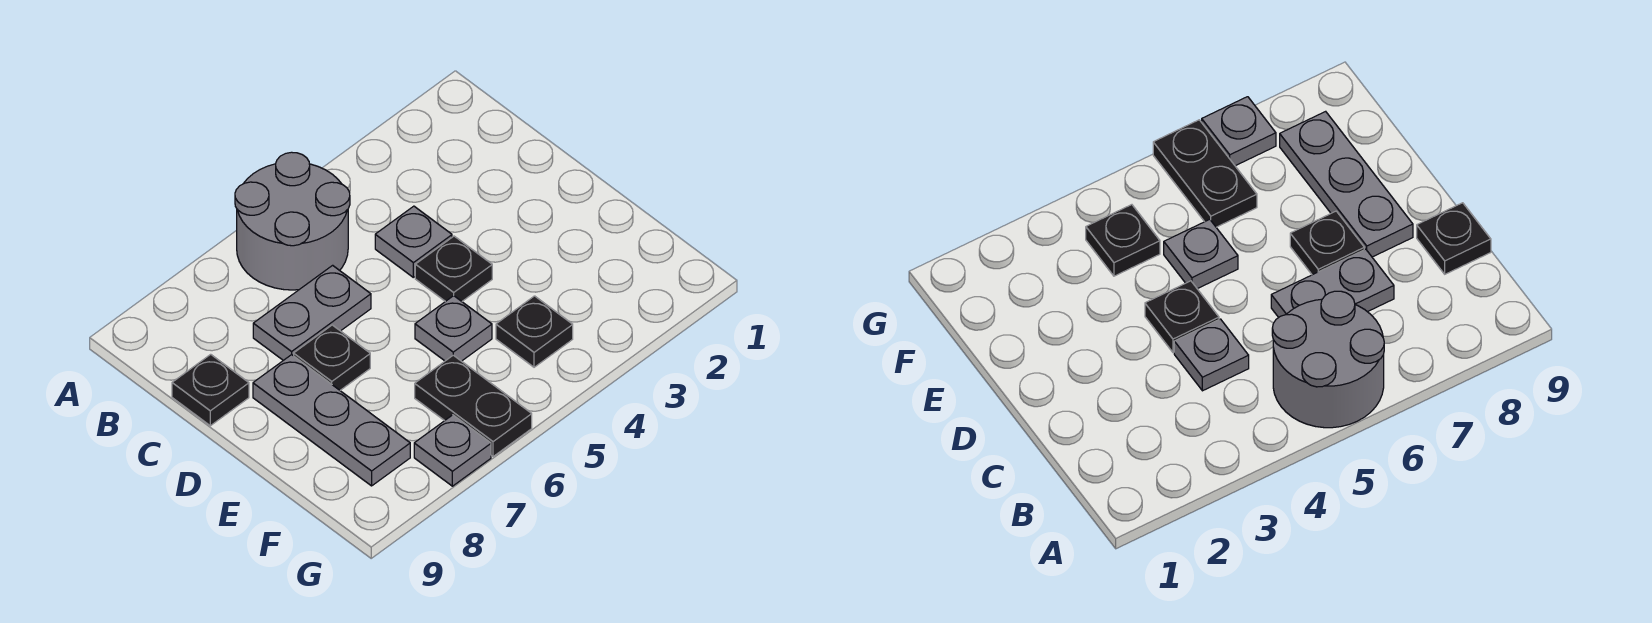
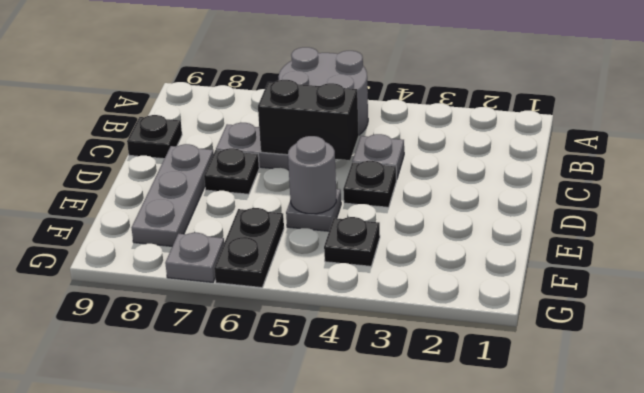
none -> black 1x2 brick [258,80,359,160]
none -> grey 1x1 round brick [288,136,336,214]

